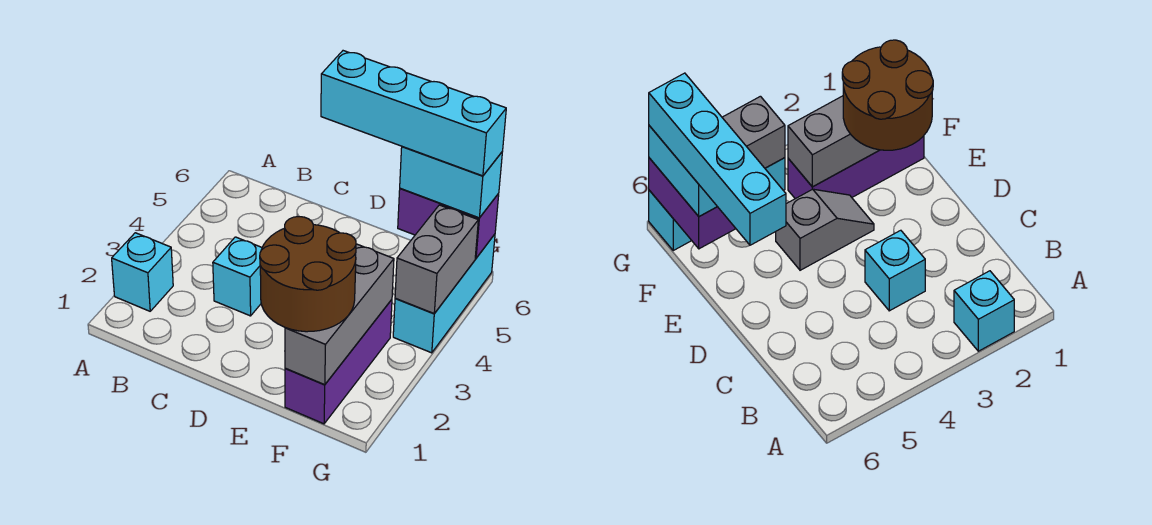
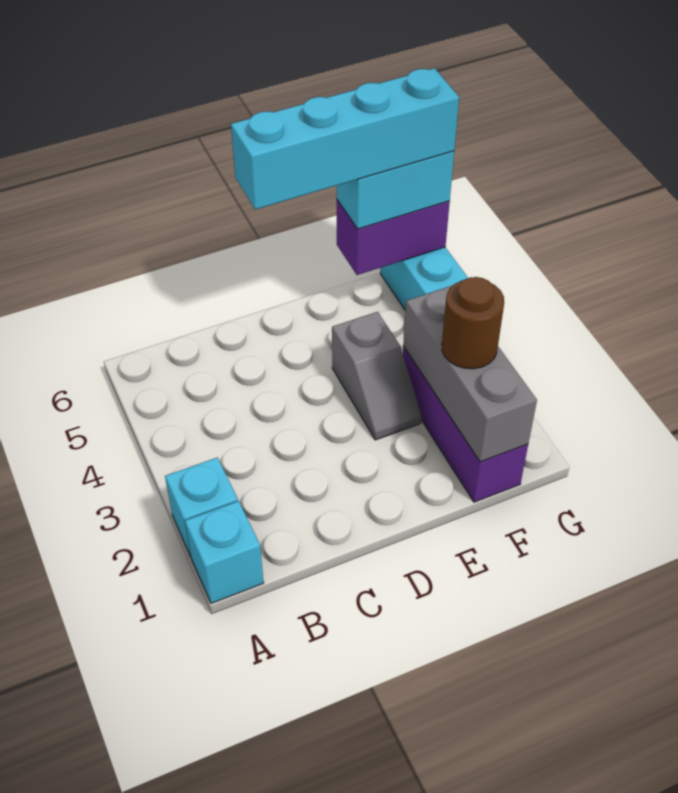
cyan 1x1 brick [213,237,262,316] -> cyan 1x1 brick moved to [185,501,264,603]
brown 2x2 round brick [260,217,356,332] -> brown 1x1 round brick [442,277,504,369]
grey 1x2 brick [395,205,478,314] -> none

